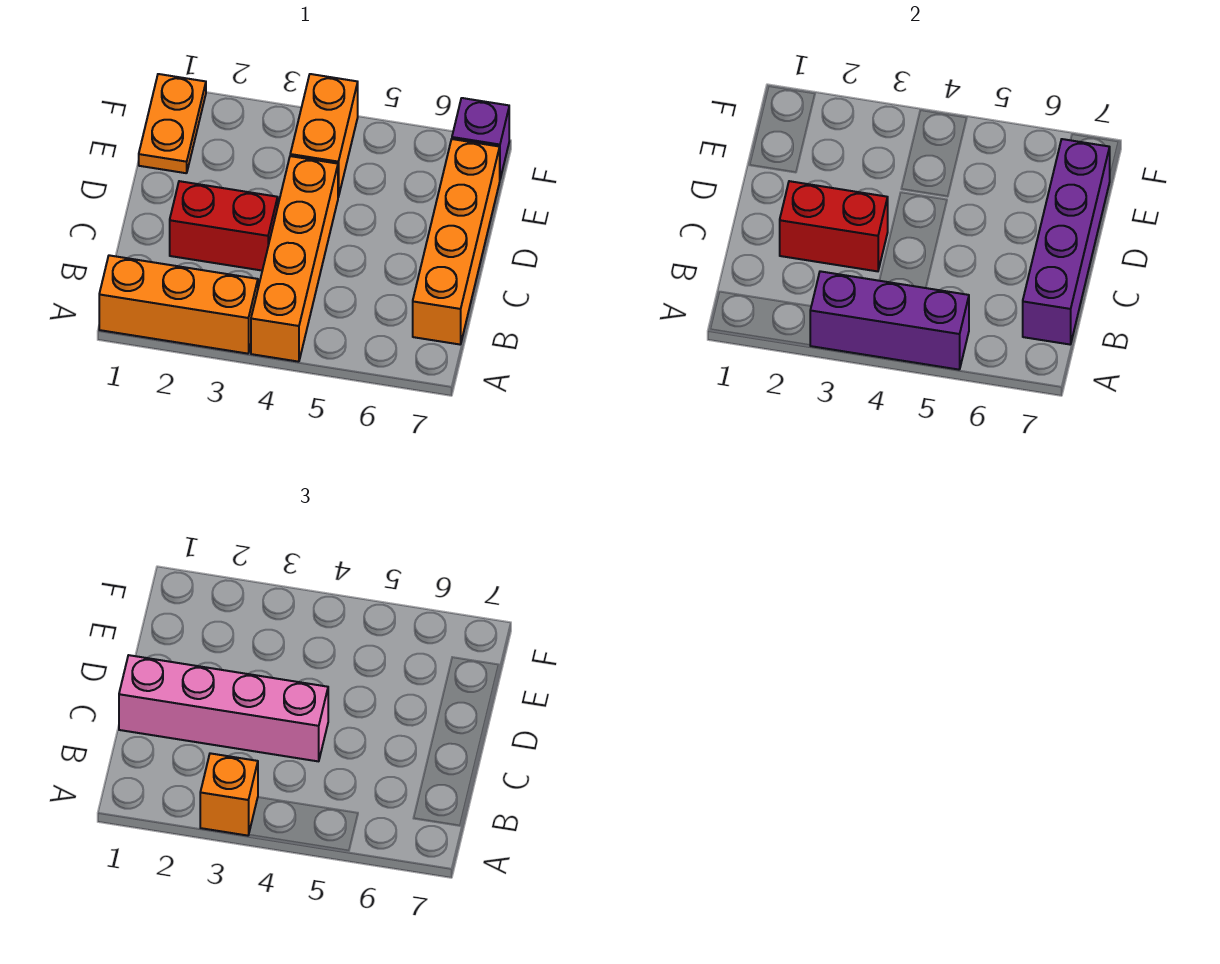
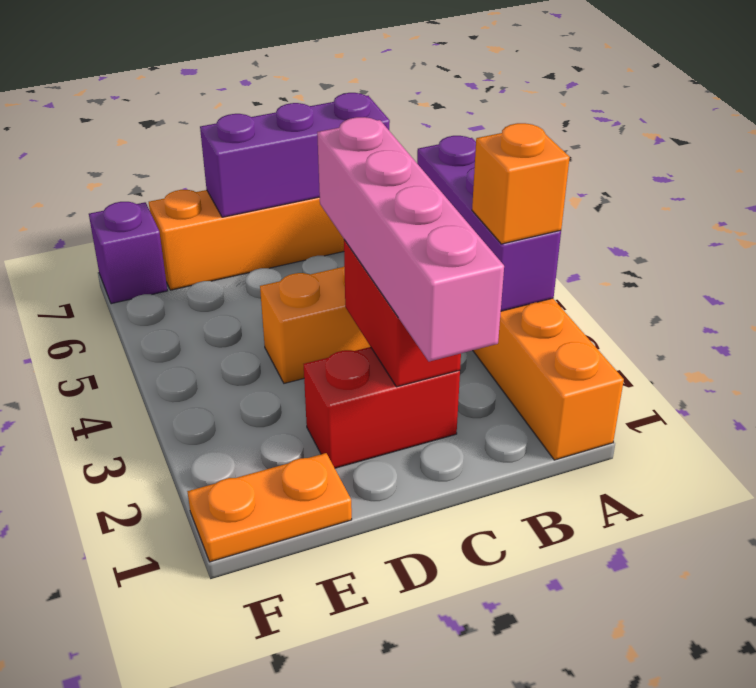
purple 1x4 brick [1023,139,1110,344] -> purple 1x3 brick [200,93,390,217]
red 1x2 brick [170,181,278,270] -> red 1x2 brick turned to [304,347,460,468]
orange 1x2 brick [290,74,358,197] -> none

